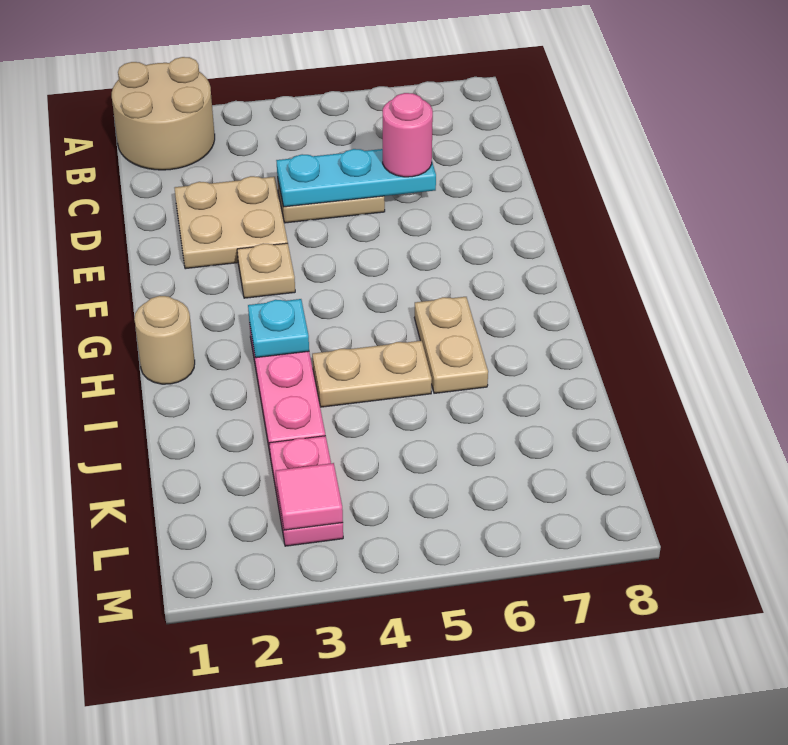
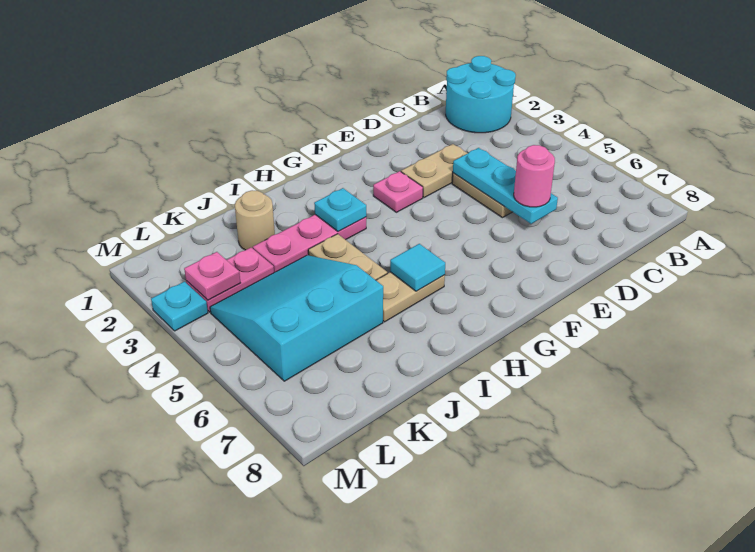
tan 2x2 round brick [112,57,215,170] -> cyan 2x2 round brick [446,56,516,133]
tan 2x2 plate [175,176,288,269] -> tan 1x2 plate [401,144,468,198]
tan 1x1 plate [237,243,295,298] -> pink 1x1 plate [373,171,423,212]
tan 1x1 round brick [134,296,195,384] -> tan 1x1 round brick moved to [235,190,275,250]
none -> cyan 1x1 tile [390,244,445,291]
none -> cyan 3x3 slope [210,255,383,381]
pink 1x1 tile [276,463,343,530] -> pink 1x1 plate [184,252,240,300]
none -> cyan 1x1 plate [151,282,208,331]

